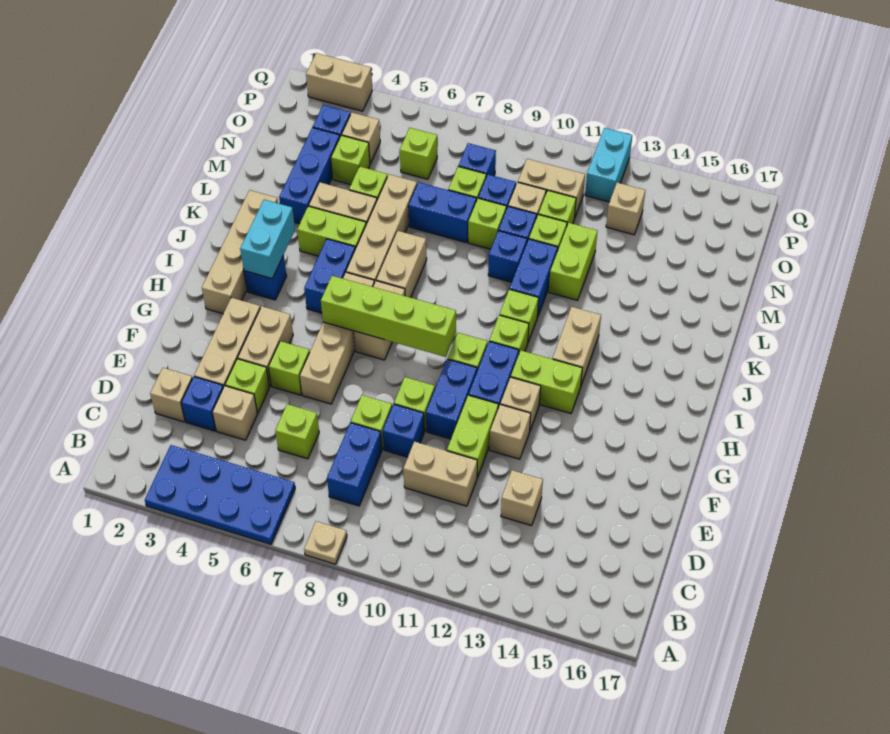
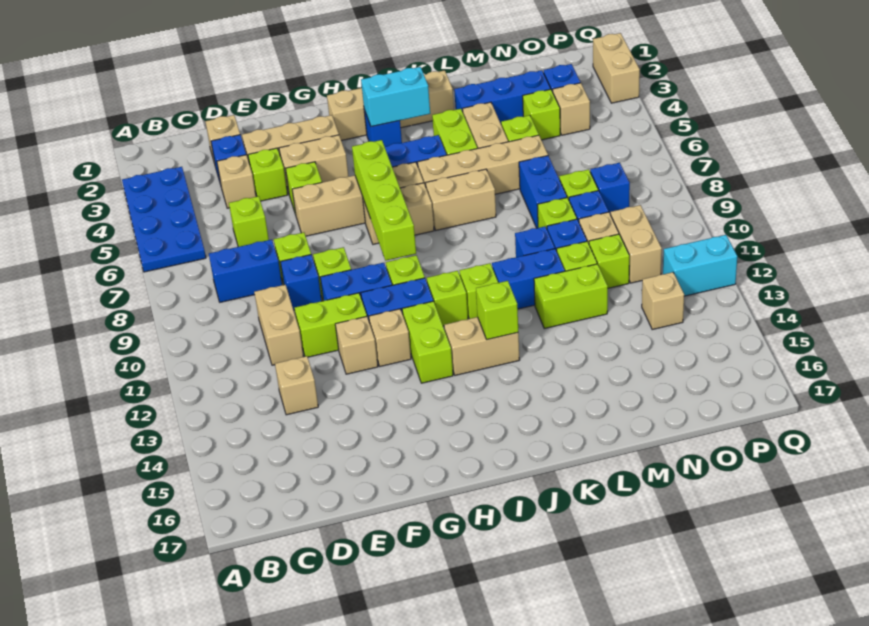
tan 1x1 plate [304,521,347,564] -> none
lime 1x1 brick [400,128,437,179] -> lime 1x1 brick moved to [476,281,518,340]

